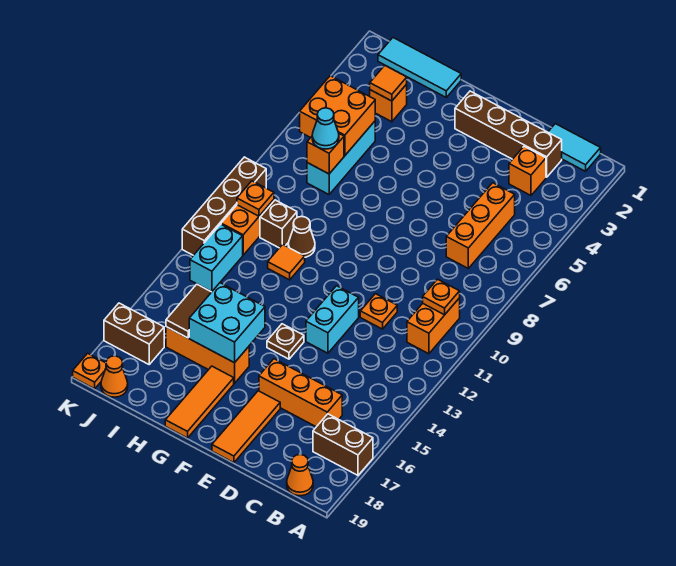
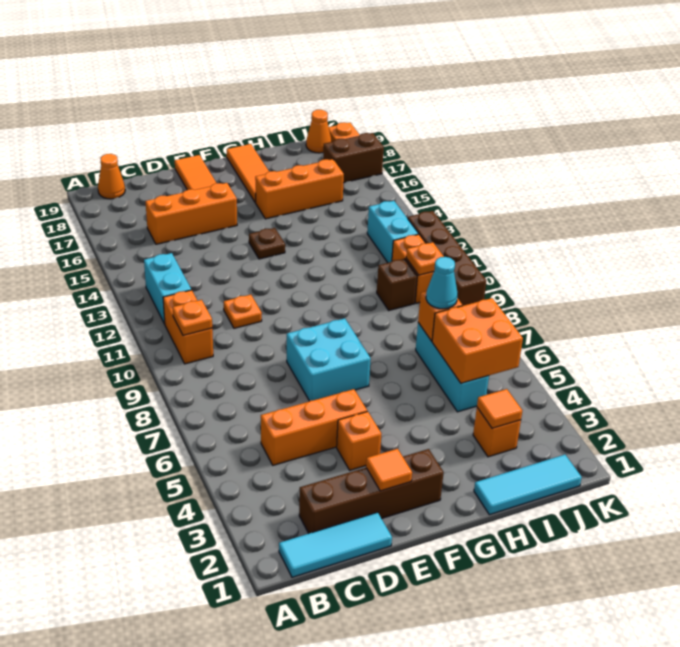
brown 1x2 brick [313,414,373,475] -> none
cyan 1x2 tile [548,124,601,171] -> cyan 1x3 tile [279,512,392,577]
orange 1x1 brick [509,146,546,195] -> orange 1x1 brick moved to [337,411,381,470]
orange 1x3 brick [446,183,515,268] -> orange 1x3 brick turned to [261,389,367,465]
cyan 1x2 brick [306,286,359,353] -> cyan 1x2 brick moved to [144,253,191,324]
cyan 2x2 brick [189,283,265,363] -> cyan 2x2 brick moved to [287,318,371,401]
brown 1x1 cone [288,217,315,257] -> none
orange 1x1 tile [268,244,305,280] -> orange 1x1 tile moved to [366,449,412,491]
brown 1x2 tile [166,284,211,338] -> none

